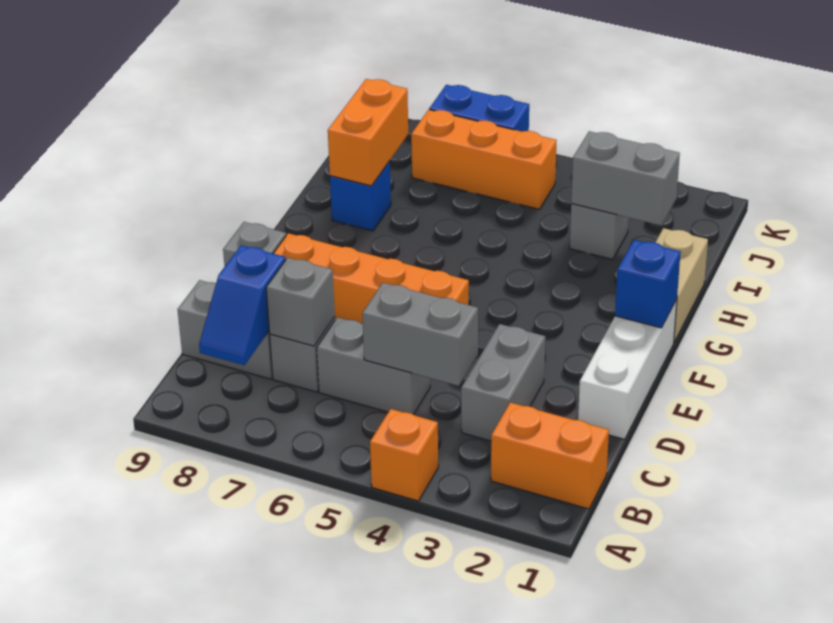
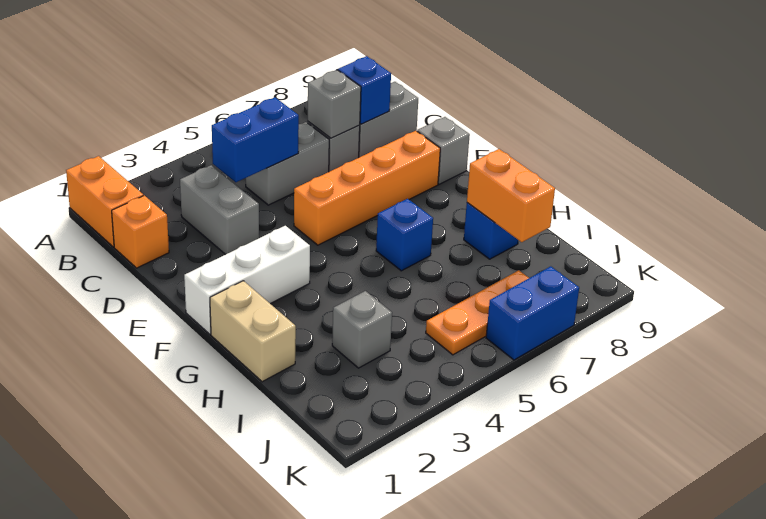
orange 1x1 brick [370,409,438,501] -> orange 1x1 brick moved to [112,196,169,268]
orange 1x2 brick [491,402,609,509] -> orange 1x2 brick turned to [66,156,143,247]
grey 1x2 brick [362,283,478,386] -> blue 1x2 brick [212,97,299,182]
white 1x3 brick [578,299,677,439] -> white 1x3 brick turned to [184,226,310,334]
blue 1x1 brick [615,240,681,328] -> blue 1x1 brick moved to [376,199,433,271]
grey 1x2 brick [571,131,680,226] -> none
orange 1x3 brick [411,110,557,209] -> orange 1x3 plate [426,270,529,355]

